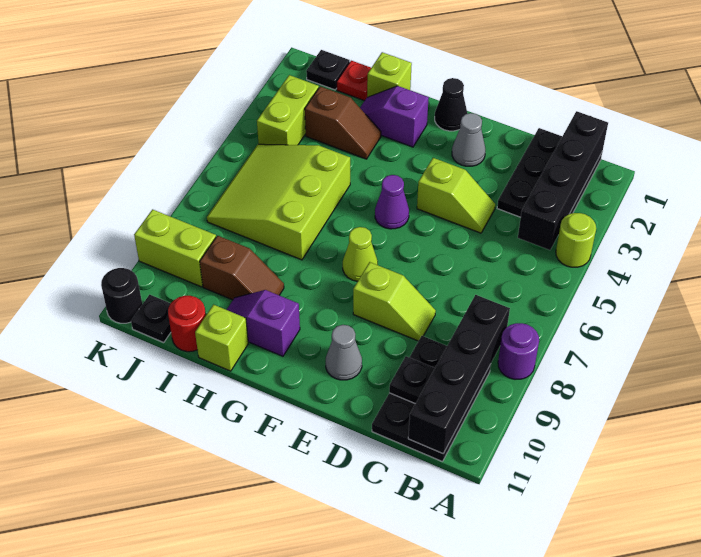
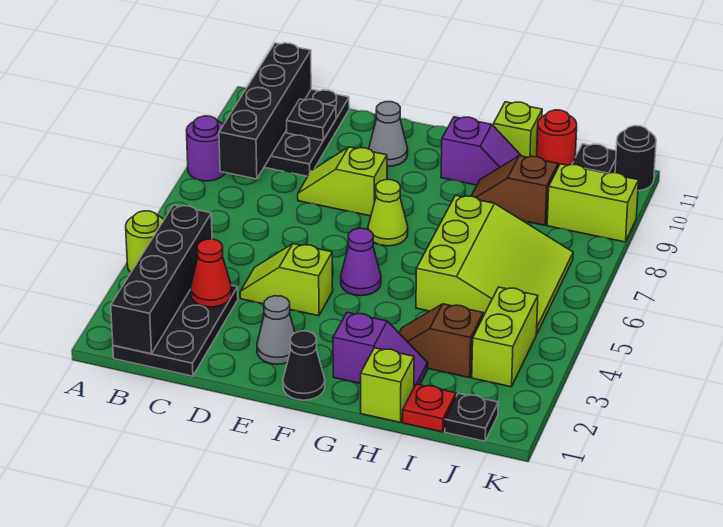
none -> red 1x1 cone [191,239,232,307]

